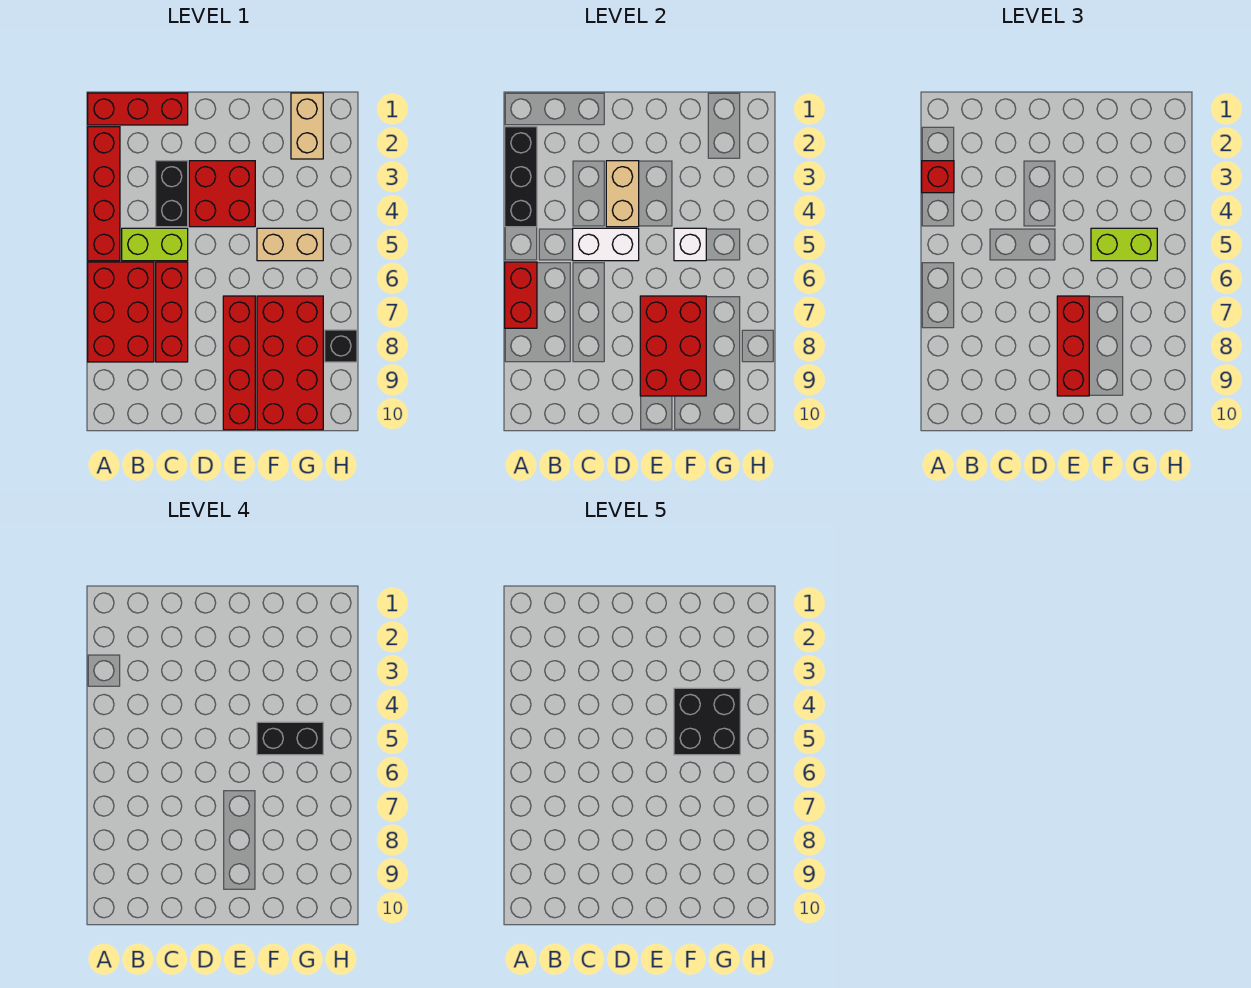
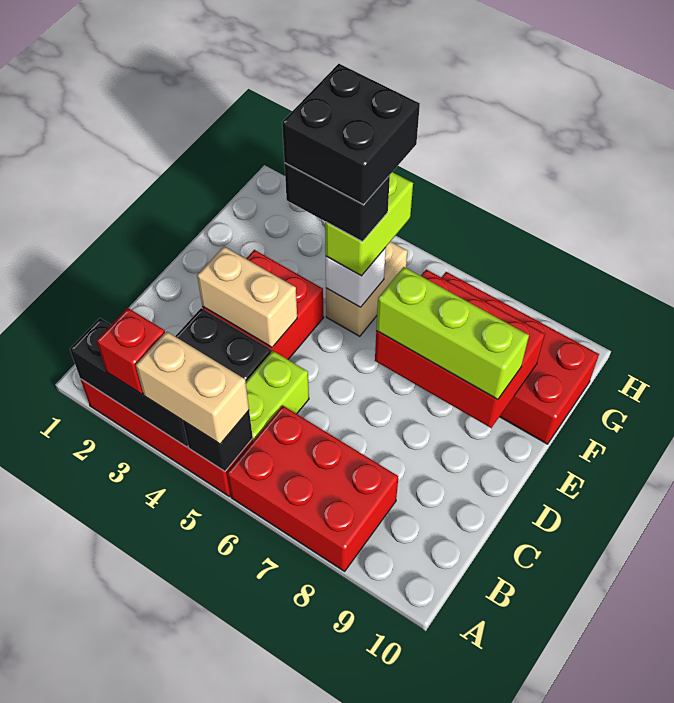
red 1x3 brick [88,93,188,125] -> none
red 1x2 brick [505,262,537,328] -> none
white 1x2 brick [573,228,639,261] -> none
red 1x3 brick [156,262,188,362] -> none
red 1x4 brick [223,296,255,430] -> none
red 1x3 brick [1057,296,1089,396] -> lime 1x3 brick [376,267,529,400]
black 1x2 brick [257,722,323,755] -> black 1x2 brick turned to [284,163,390,242]
tan 1x2 brick [291,93,323,159] -> tan 1x2 brick moved to [136,332,249,444]
black 1x1 brick [325,330,357,362] -> black 1x1 brick moved to [183,411,253,471]

